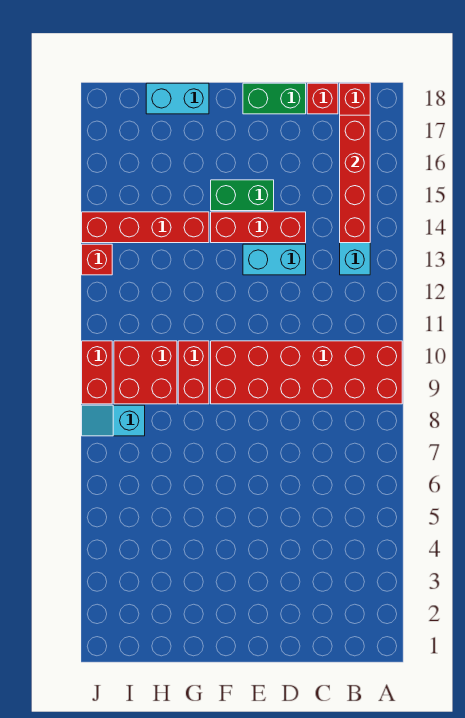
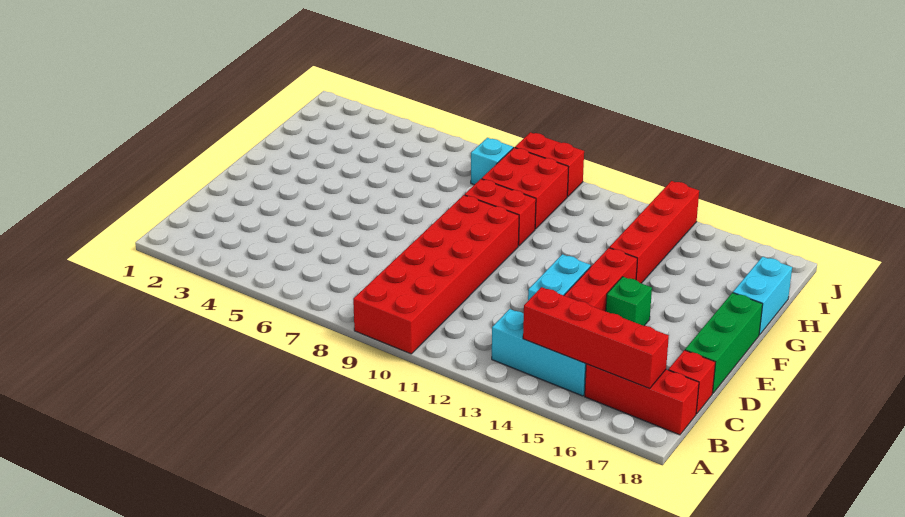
green 1x2 brick [243,83,306,114] -> green 1x3 brick [685,293,763,393]
green 1x2 brick [211,180,274,211] -> green 1x1 brick [606,277,652,326]
red 1x1 brick [82,244,112,275] -> none

